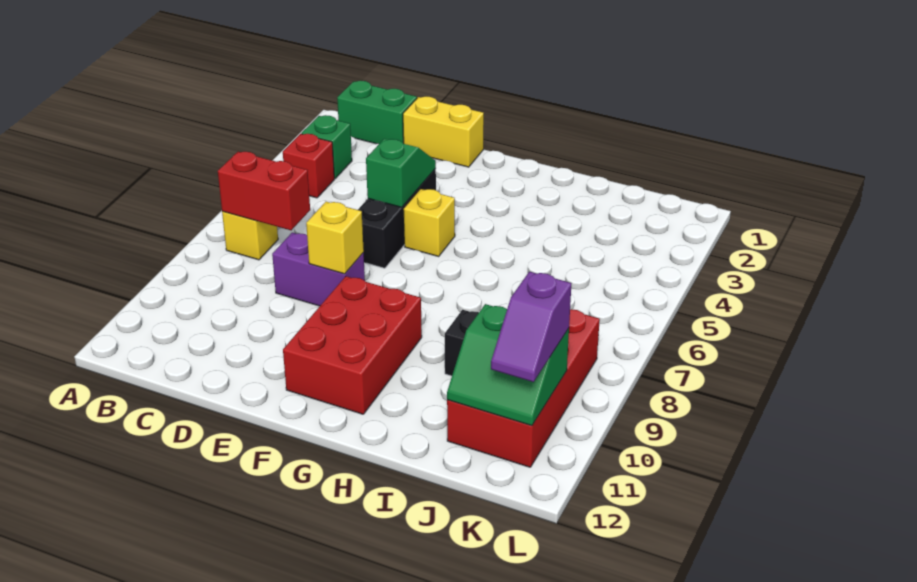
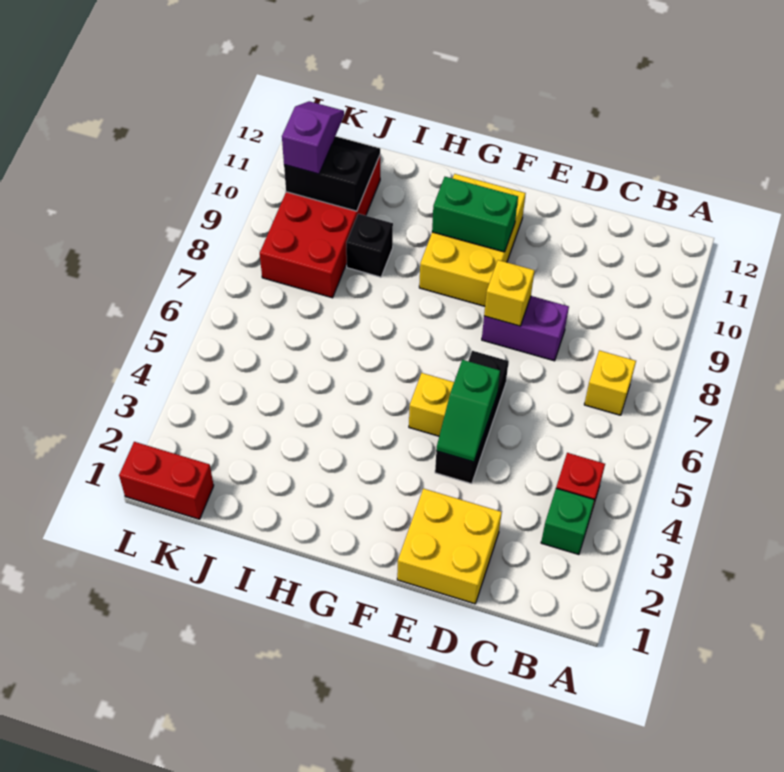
green 1x2 brick [337,81,417,144] -> green 1x2 brick moved to [432,177,518,252]
red 1x2 brick [218,152,310,230] -> red 1x2 brick moved to [119,442,214,519]
yellow 1x2 brick [403,96,484,167] -> yellow 2x2 brick [397,489,502,604]
red 2x3 brick [283,276,422,414] -> yellow 2x3 brick [419,174,526,306]
green 2x2 slope [447,304,569,426] -> black 2x2 slope [284,136,380,211]

